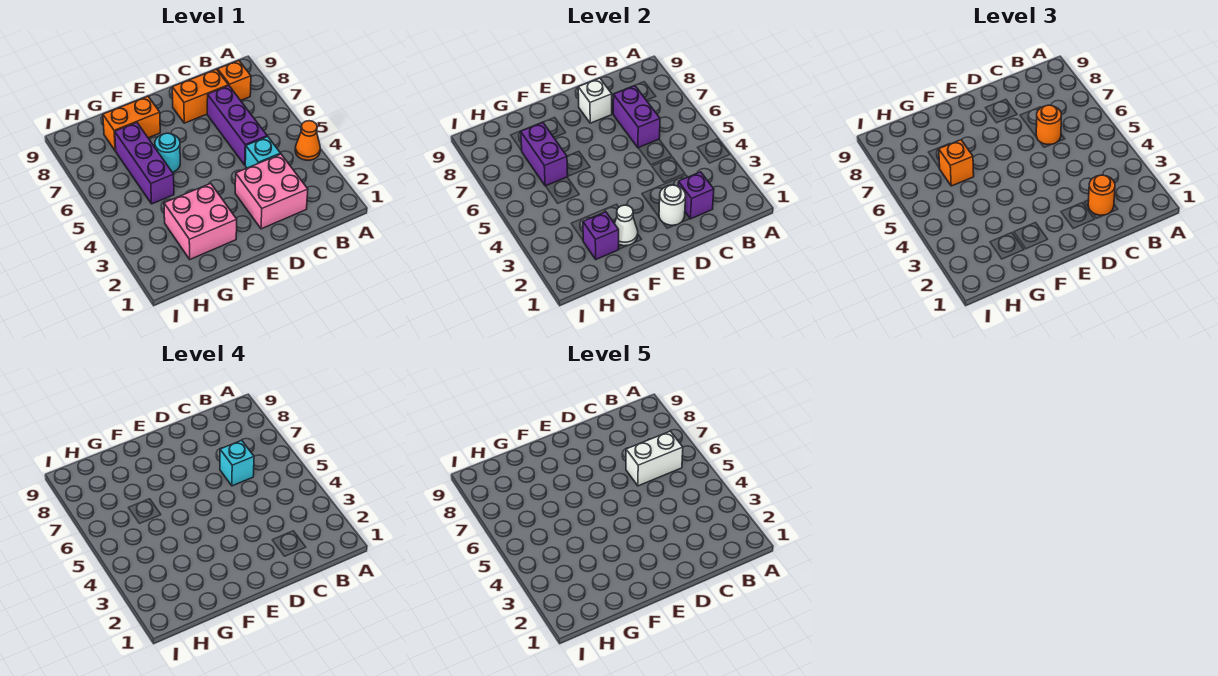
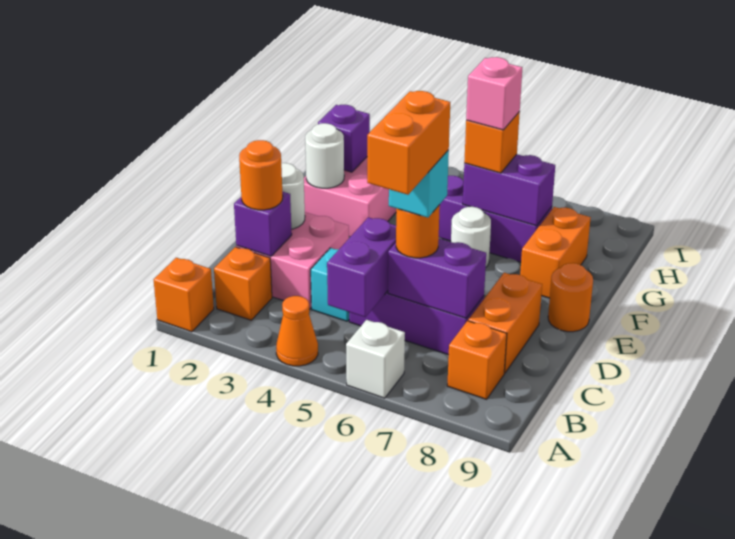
none -> orange 1x1 brick [154,258,214,332]
none -> orange 1x1 brick [214,247,272,320]
none -> purple 1x2 brick [327,217,396,317]
white 1x2 brick [626,431,683,486] -> orange 1x2 brick [367,91,450,195]
white 1x1 brick [578,78,612,123] -> white 1x1 brick moved to [346,320,405,398]
none -> orange 1x1 round brick [548,263,593,332]
white 1x1 cone [615,205,638,246] -> white 1x1 round brick [305,123,344,188]
cyan 1x1 round brick [155,133,180,172] -> white 1x1 round brick [451,207,491,267]
none -> pink 1x1 brick [466,57,522,130]

